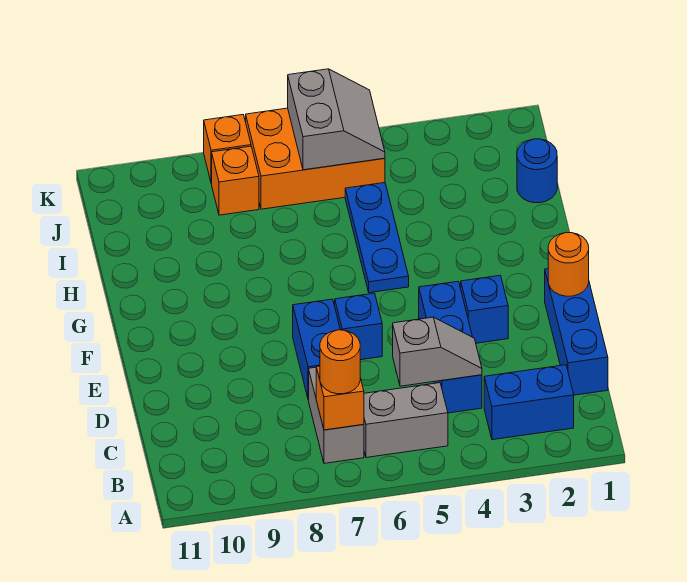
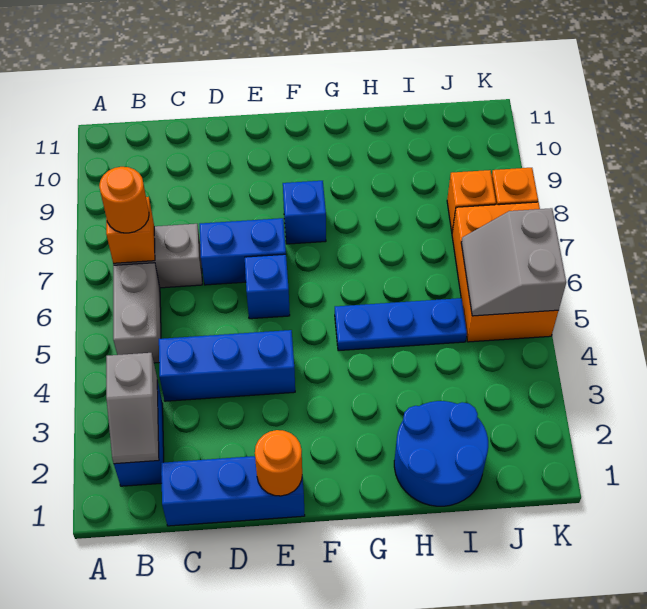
grey 1x2 slope [393,317,482,386] -> grey 1x2 slope moved to [106,353,159,464]
blue 1x1 brick [461,275,508,343] -> blue 1x1 brick moved to [283,181,326,244]
blue 1x1 round brick [517,139,557,203] -> blue 2x2 round brick [394,401,488,506]
grey 2x2 slope [288,69,385,170] -> grey 2x2 slope turned to [461,208,566,316]

